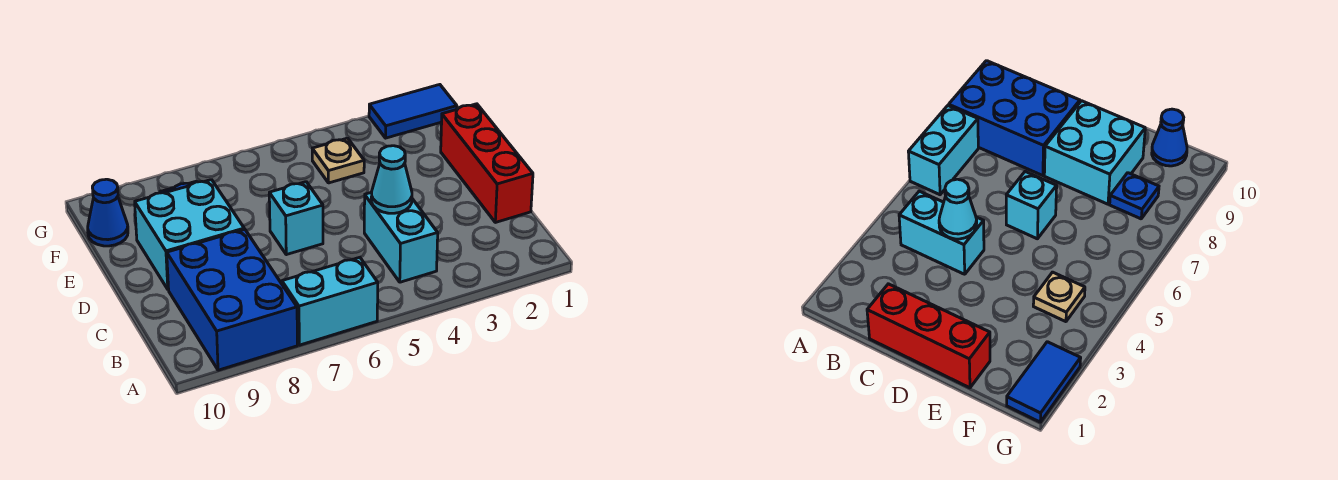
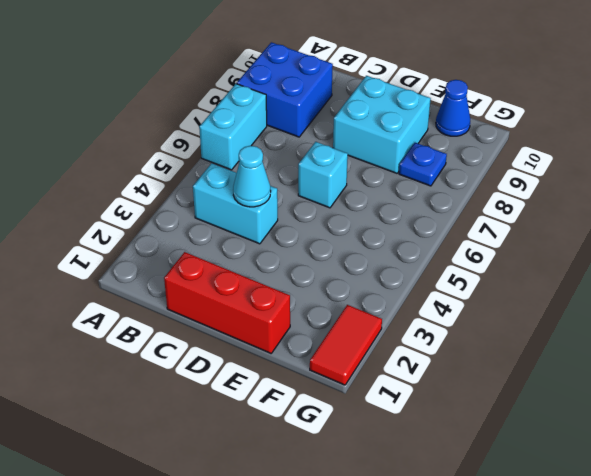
blue 2x3 brick [167,229,297,370] -> blue 2x2 brick [237,42,333,137]
tan 1x1 plate [312,138,364,183] -> none
blue 1x2 tile [369,85,457,138] -> red 1x2 tile [310,305,382,385]

